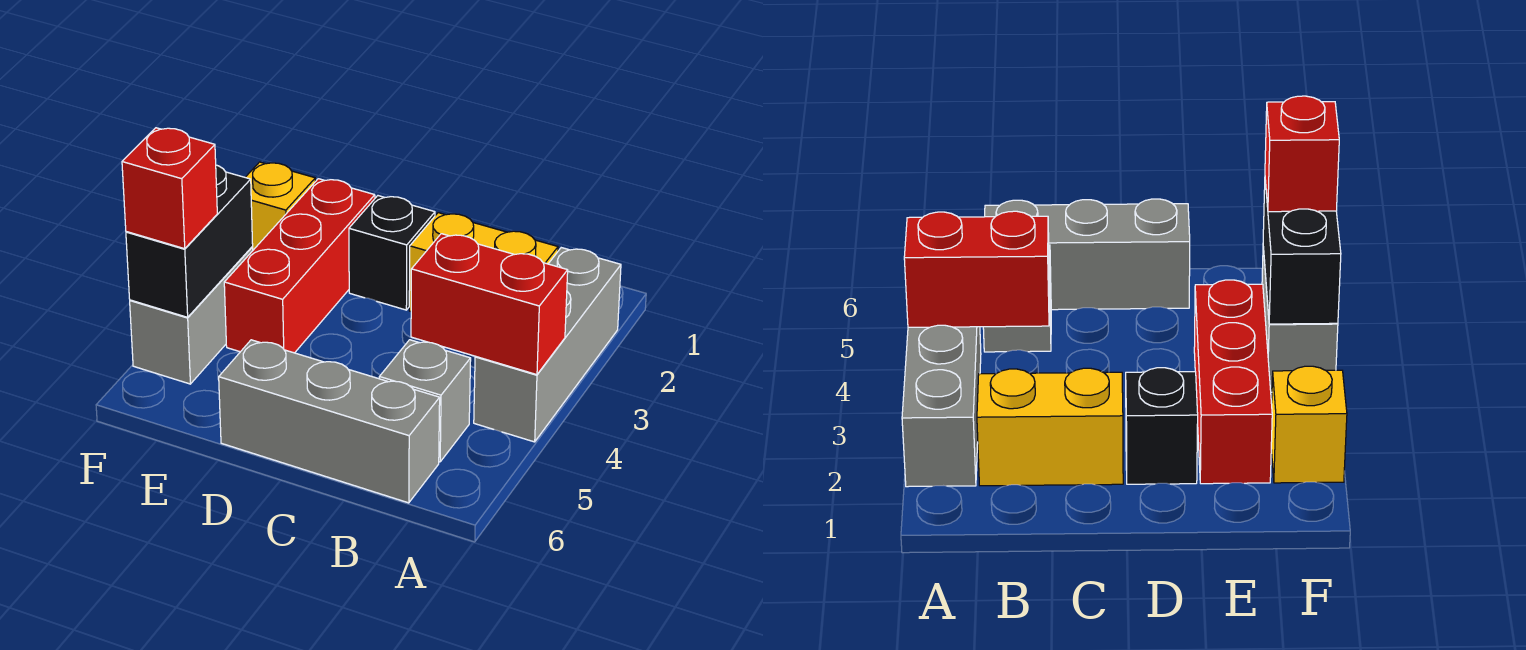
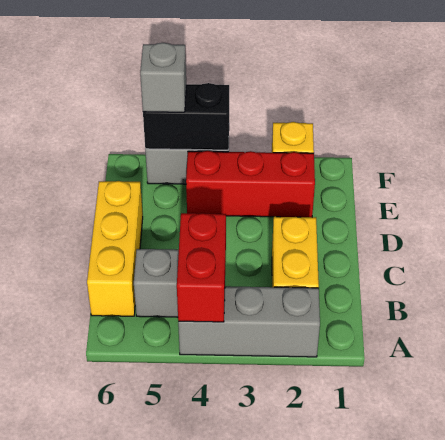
grey 1x3 brick [219,340,440,503] -> yellow 1x3 brick [87,181,143,316]
black 1x1 brick [349,196,435,310] -> none
red 1x1 brick [122,128,217,249] -> grey 1x1 brick [140,43,186,112]

